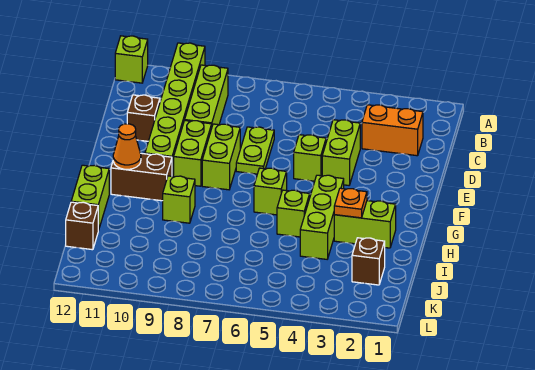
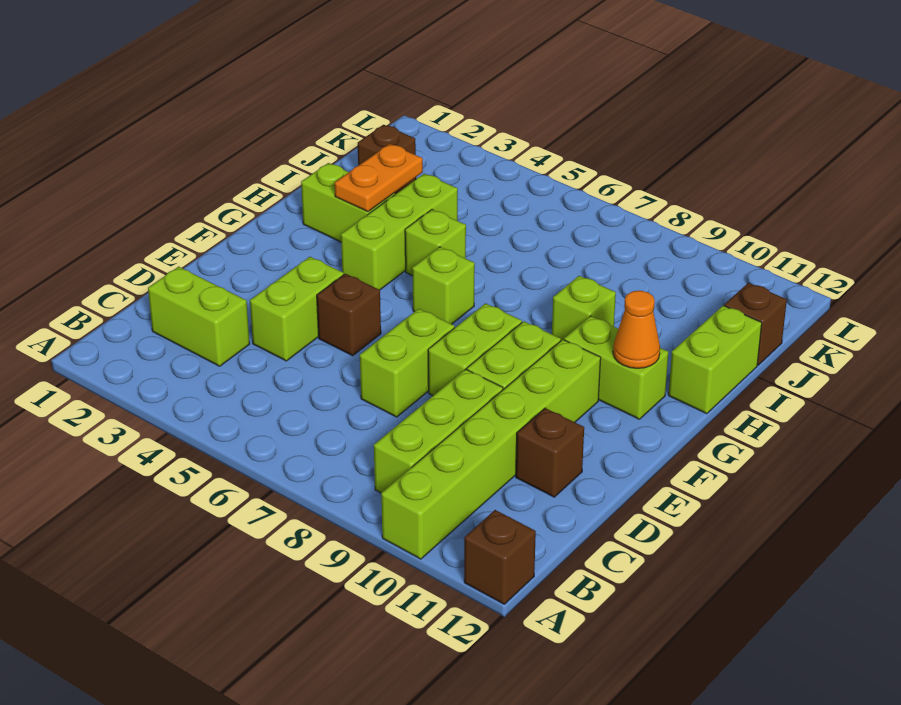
lime 1x1 brick [115,36,148,83] -> brown 1x1 brick [464,510,536,604]
orange 1x2 brick [362,105,423,156] -> lime 1x2 brick [148,267,250,366]
lime 1x2 plate [236,127,274,174] -> lime 1x2 brick [360,309,455,417]
lime 1x1 brick [294,135,326,181] -> brown 1x1 brick [317,274,381,356]
brown 1x2 brick [111,153,172,201] -> lime 1x2 brick [564,316,668,419]
orange 1x1 plate [334,188,367,218] -> orange 1x2 plate [335,144,423,212]

